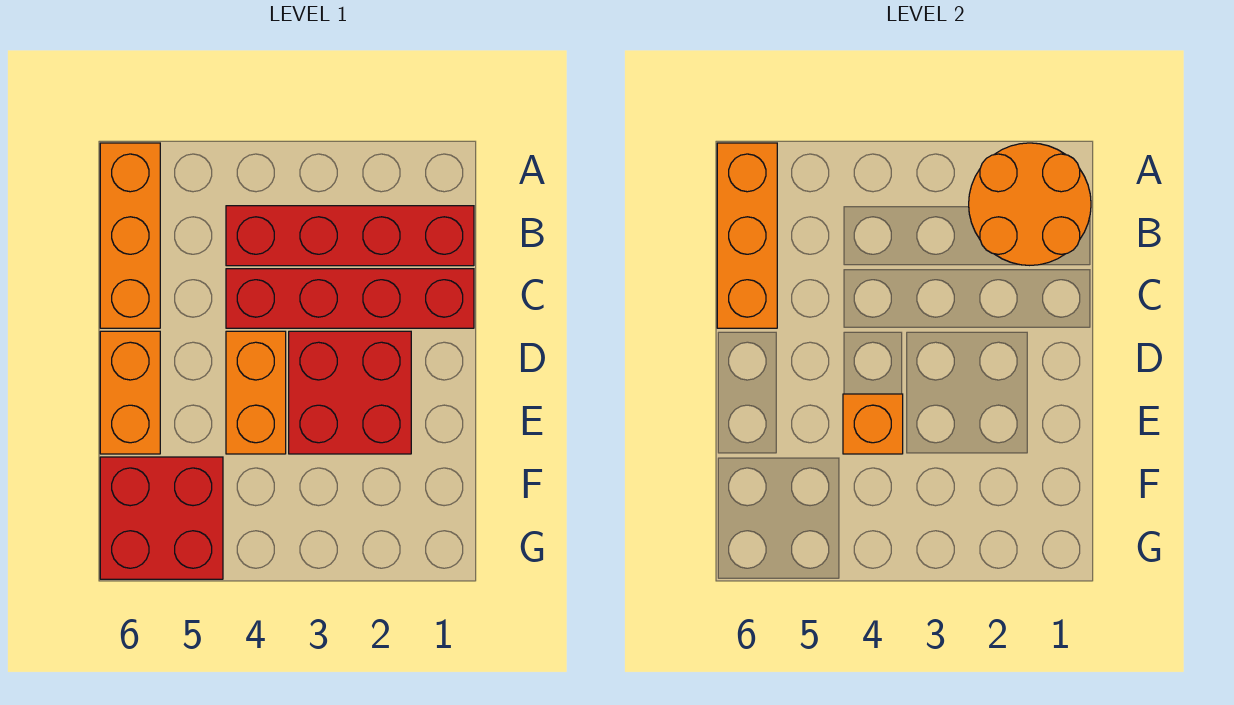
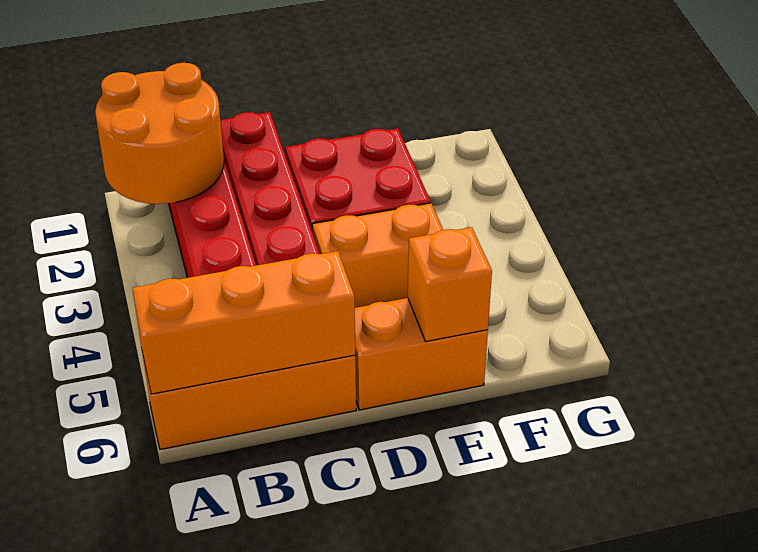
orange 1x1 brick [843,394,903,454] -> orange 1x1 brick moved to [408,227,492,341]
red 2x2 brick [100,457,223,579] -> none

